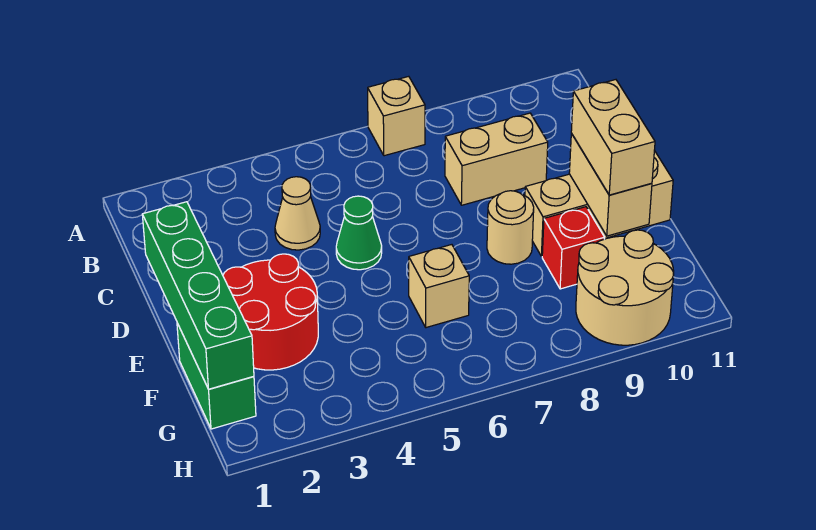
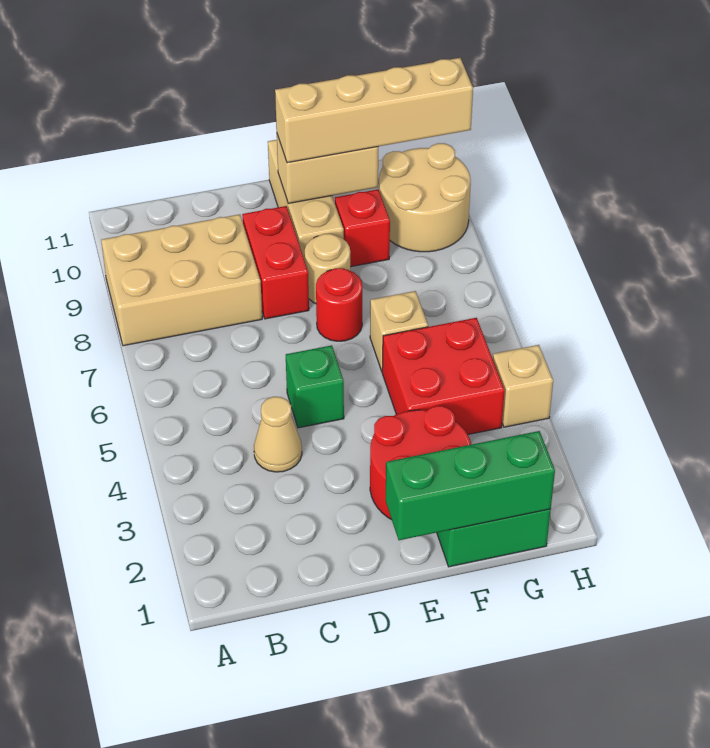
tan 1x1 brick [368,76,425,156] -> tan 1x1 brick moved to [493,345,553,427]
tan 1x2 brick [445,113,548,205] -> tan 2x3 brick [101,214,262,346]
green 1x4 brick [142,202,254,389] -> green 1x3 brick [386,431,555,540]
green 1x1 cone [336,196,382,270] -> green 1x1 brick [286,345,344,428]
none -> red 1x2 brick [242,206,309,319]
none -> red 1x1 round brick [316,268,362,341]
tan 1x2 brick [571,80,655,195] -> tan 1x4 brick [275,58,473,163]
none -> red 2x2 brick [382,318,505,434]

